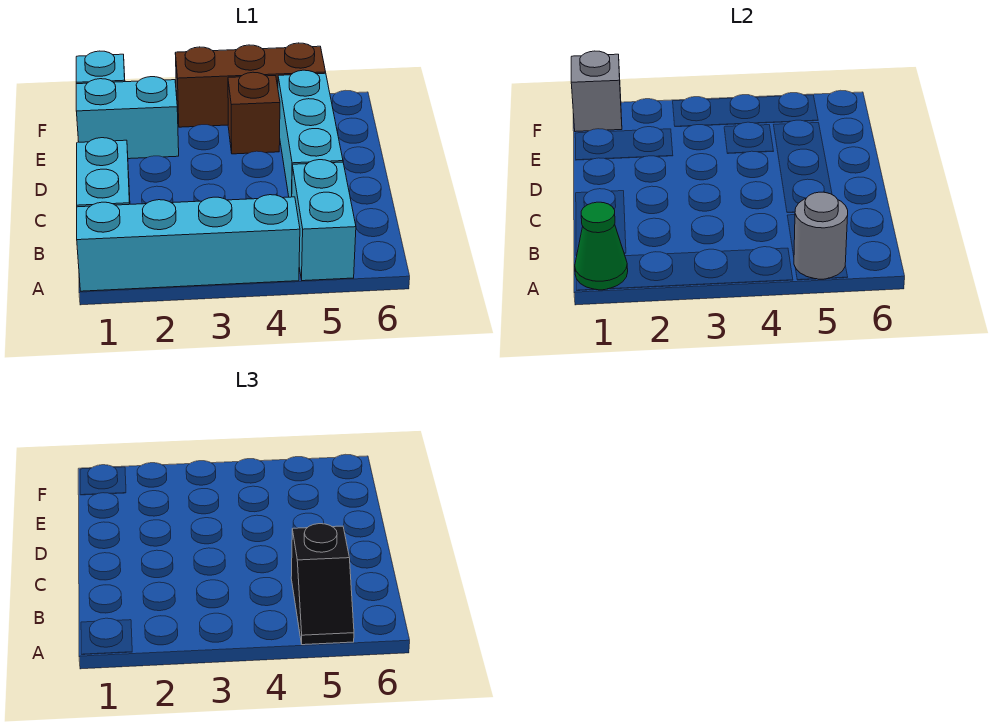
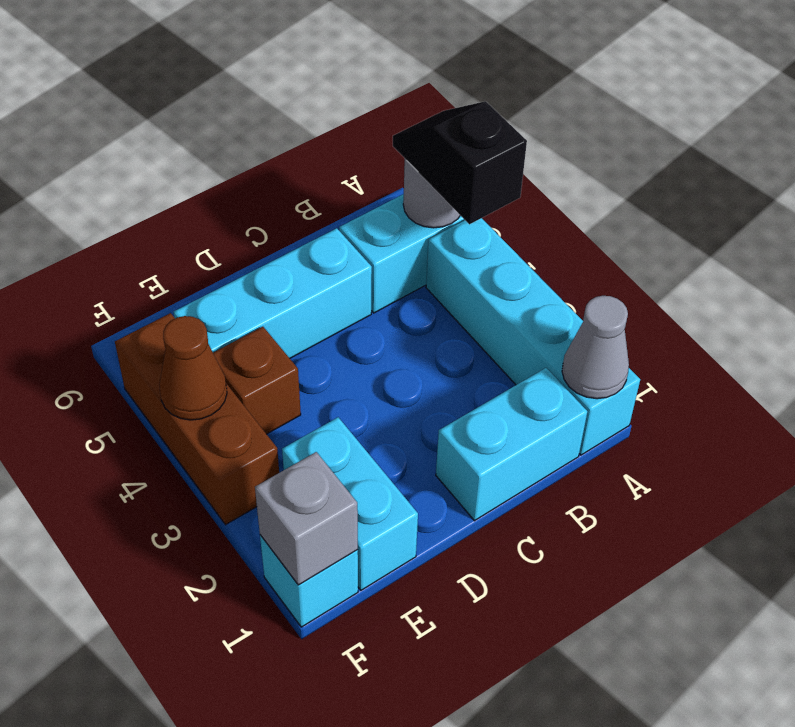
green 1x1 cone [575,202,628,290] -> grey 1x1 cone [562,296,629,399]
black 1x2 slope [291,524,354,645] -> black 1x2 slope turned to [393,101,527,224]
none -> brown 1x1 cone [159,316,227,420]

